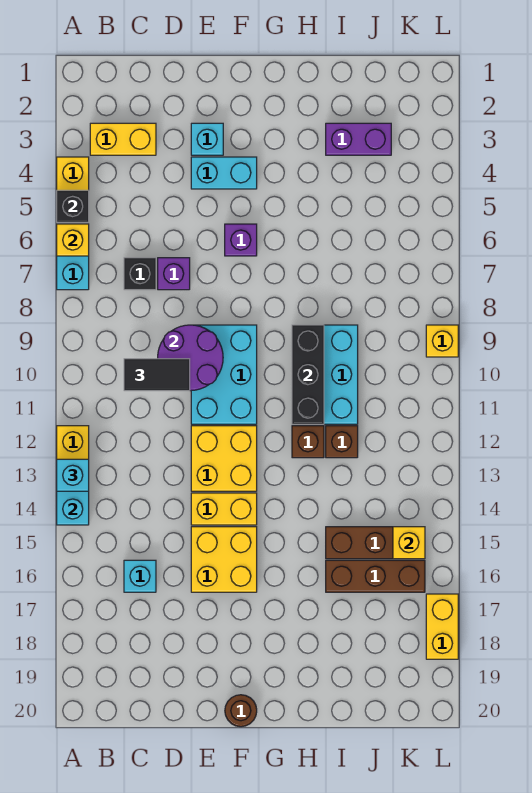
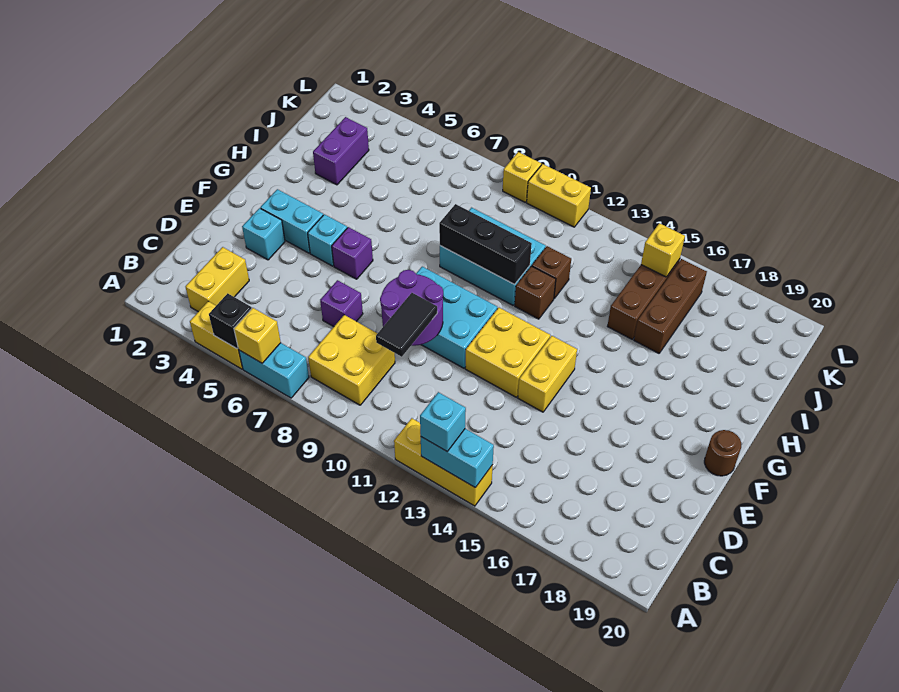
black 1x1 brick [124,258,156,290] -> none
cyan 1x1 brick [124,560,156,592] -> cyan 1x1 brick moved to [308,214,347,266]
cyan 1x2 brick [191,157,257,189] -> cyan 1x2 brick turned to [260,189,323,253]
yellow 2x2 brick [191,527,257,592] -> yellow 2x2 brick moved to [308,315,395,405]
yellow 1x2 brick [426,594,458,659] -> yellow 1x2 brick moved to [527,164,591,227]

